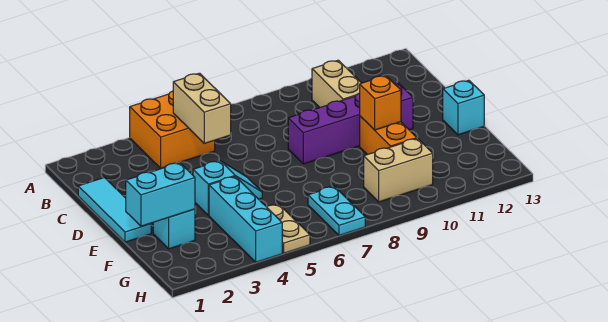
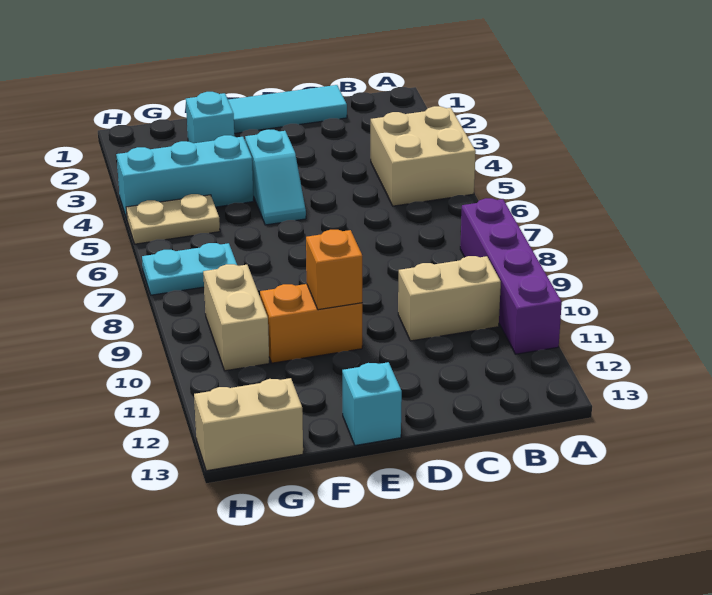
orange 2x2 brick [130,91,215,168] -> tan 2x2 brick [371,106,476,206]
tan 1x2 brick [173,73,231,143] -> tan 1x2 brick moved to [194,378,303,471]
purple 1x4 brick [288,83,413,164] -> purple 1x4 brick moved to [460,198,562,354]
cyan 1x2 brick [126,163,195,226] -> none

